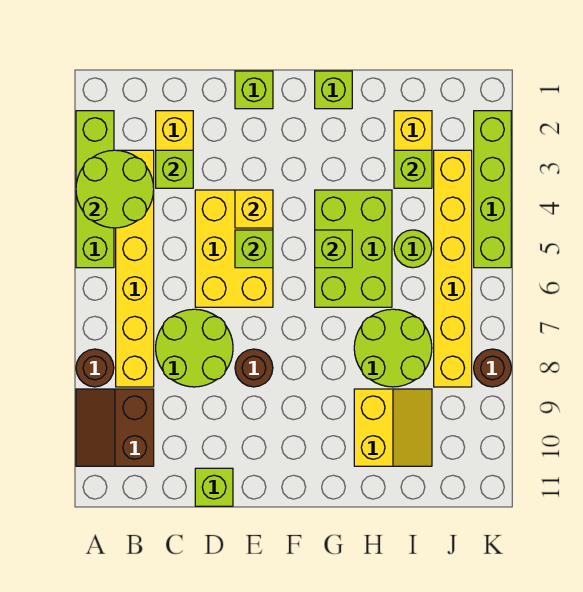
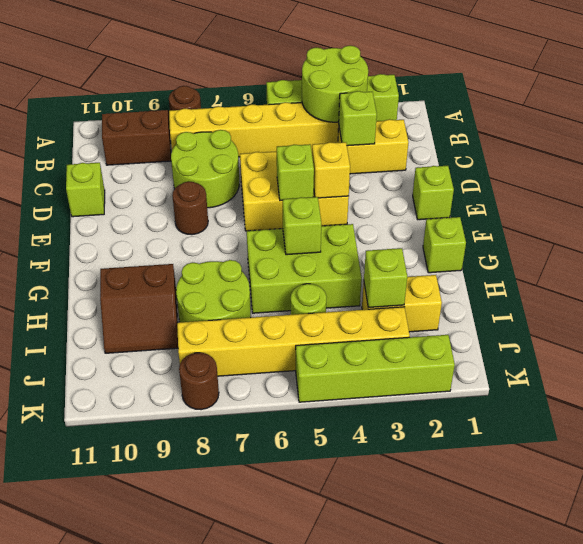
yellow 2x2 slope [354,389,432,466] -> brown 2x2 slope [100,264,178,353]

